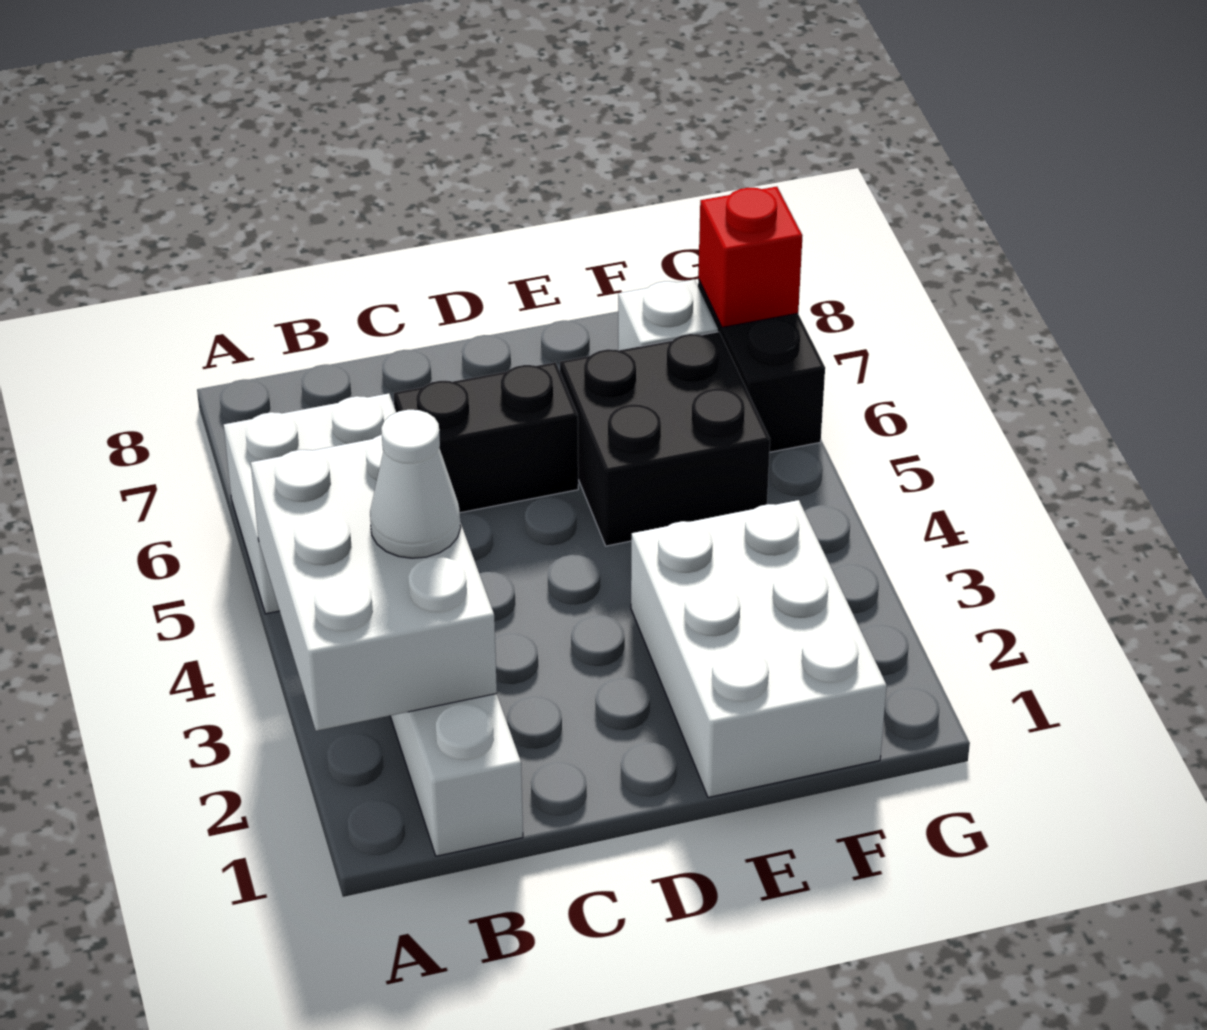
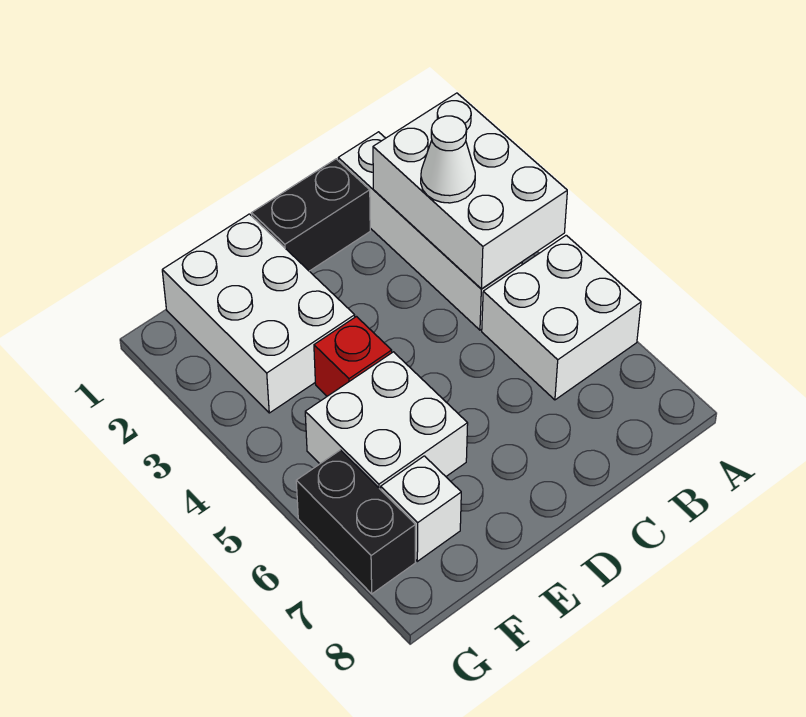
black 1x2 brick [394,362,578,513] -> black 1x2 brick moved to [252,159,370,271]
black 2x2 brick [560,332,770,546] -> white 2x2 brick [305,352,468,490]
red 1x1 brick [698,187,803,327] -> red 1x1 brick moved to [314,317,392,396]

